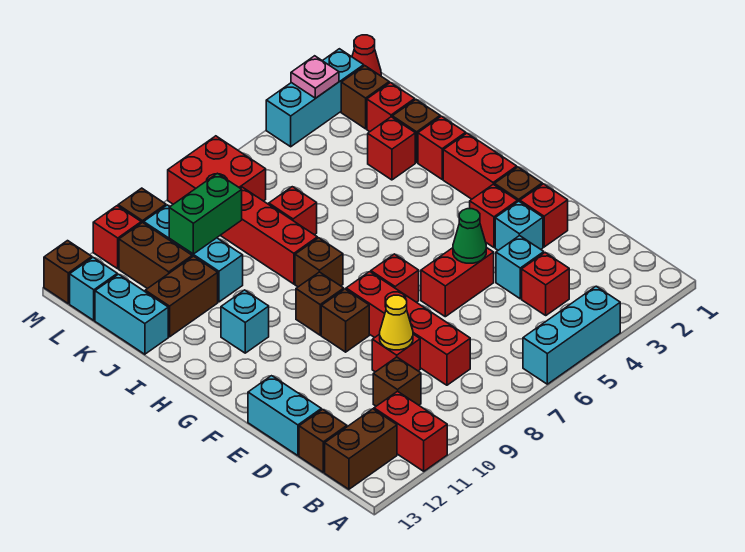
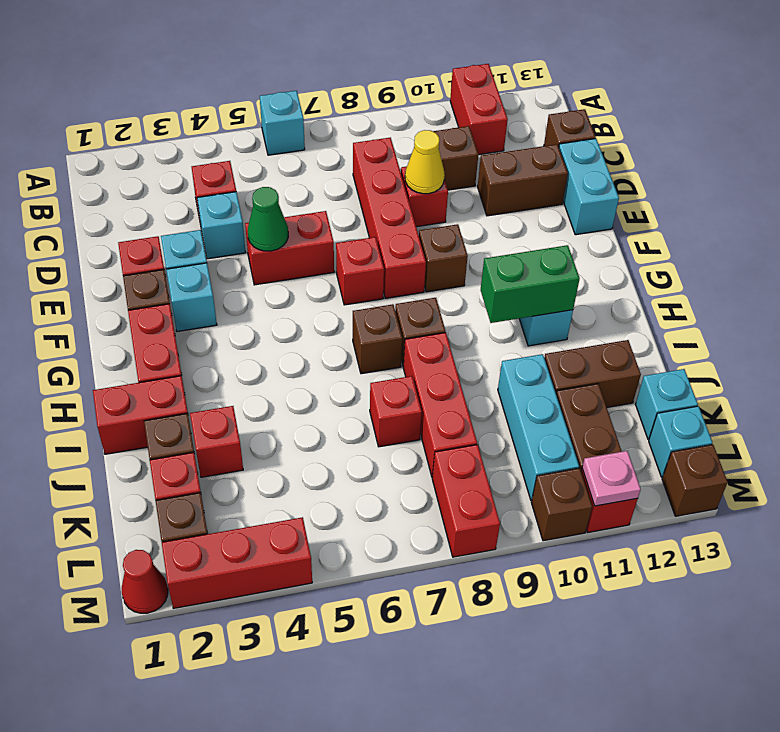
cyan 1x3 brick [523,286,620,384] -> cyan 1x1 brick [260,91,305,155]
brown 1x2 brick [325,409,397,489] -> brown 1x2 brick moved to [478,144,568,216]
red 1x1 brick [470,184,518,247] -> cyan 1x1 brick [166,263,217,332]
brown 1x1 brick [296,272,344,335] -> brown 1x1 brick moved to [353,304,402,374]
red 1x1 brick [418,116,466,179] -> red 1x2 brick [93,376,188,454]
cyan 1x2 brick [95,274,168,354] -> cyan 1x1 brick [636,369,698,439]
green 1x2 brick [169,173,242,254] -> green 1x2 brick moved to [480,245,580,323]
red 2x2 brick [168,136,266,204] -> red 1x2 brick [432,445,500,557]
cyan 1x3 brick [266,49,364,147] -> red 1x3 brick [162,517,312,608]
pink 1x1 plate [291,56,339,98] -> pink 1x1 plate moved to [582,451,641,506]

